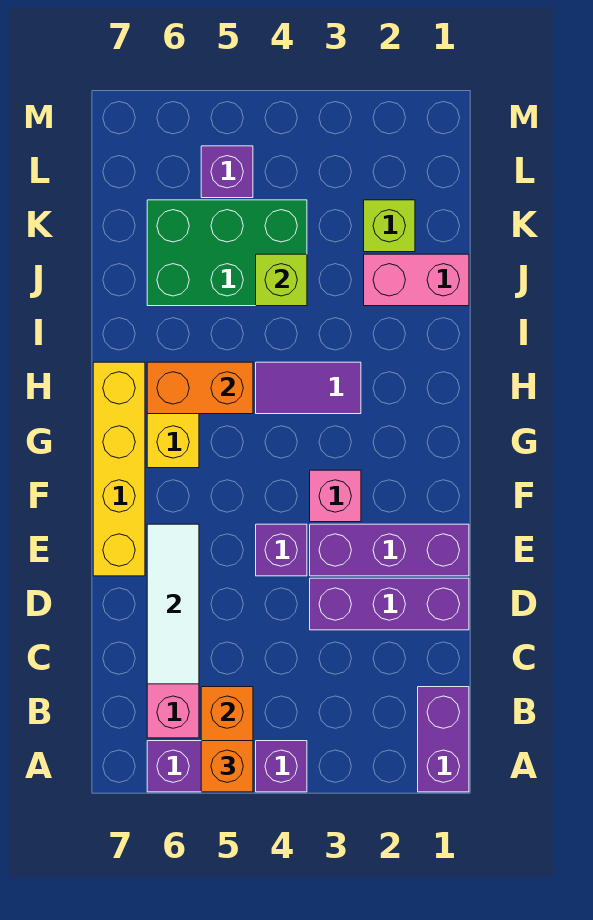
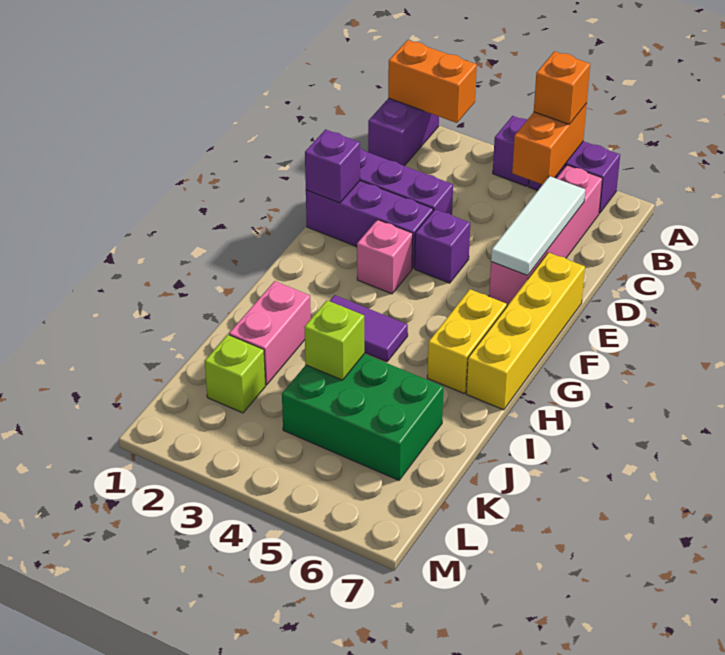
orange 1x2 brick [147,362,253,414] -> orange 1x2 brick moved to [388,40,477,123]
pink 1x2 brick [364,254,469,306] -> pink 1x2 brick turned to [229,281,311,385]
purple 1x1 brick [201,146,253,198] -> purple 1x1 brick moved to [305,130,360,203]

